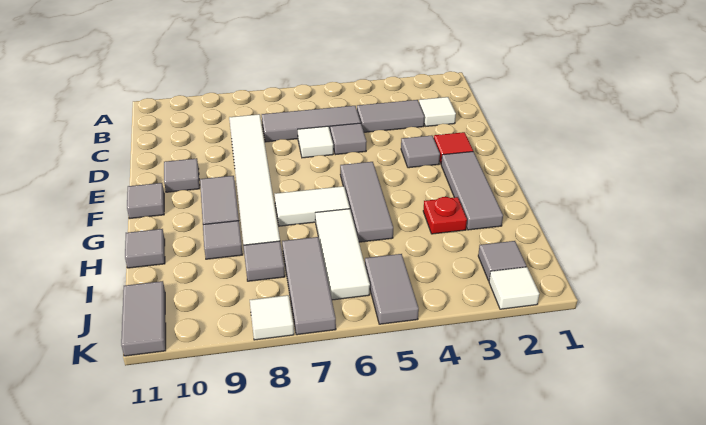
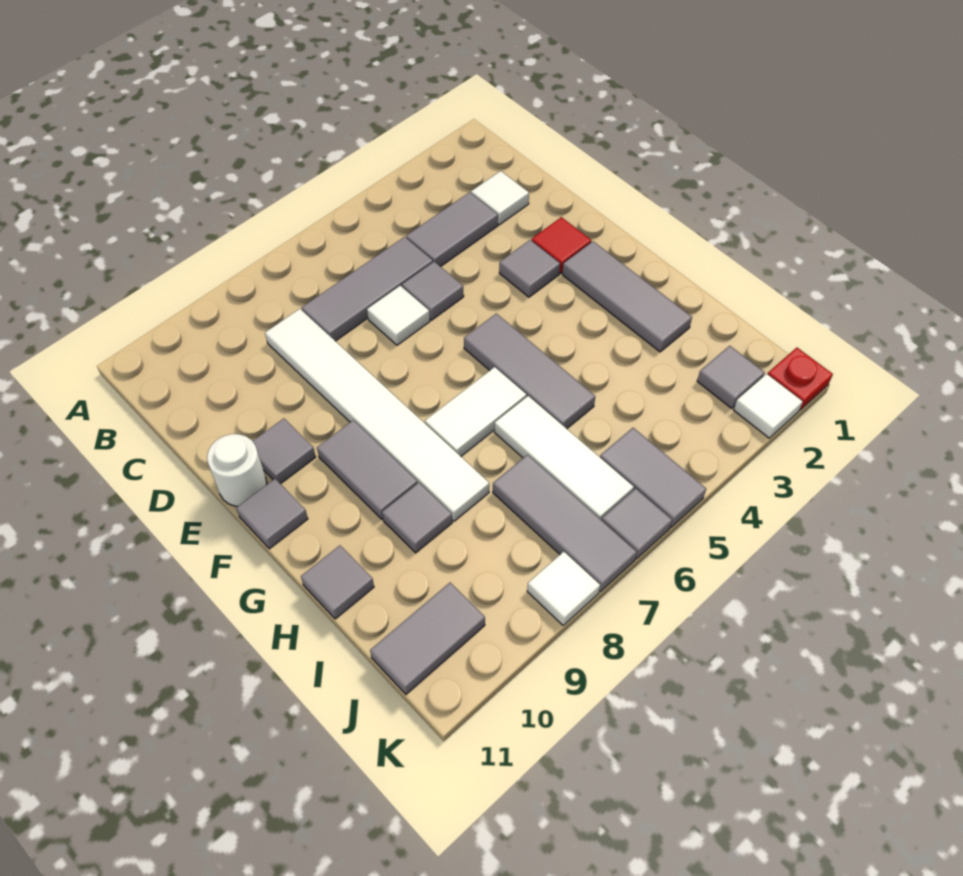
none -> white 1x1 round brick [207,434,267,506]
red 1x1 plate [423,197,467,234] -> red 1x1 plate moved to [768,348,833,410]
grey 1x1 tile [243,241,285,281] -> grey 1x1 tile moved to [602,489,672,559]
grey 1x2 tile [121,281,166,356] -> grey 1x2 tile turned to [370,583,485,694]

